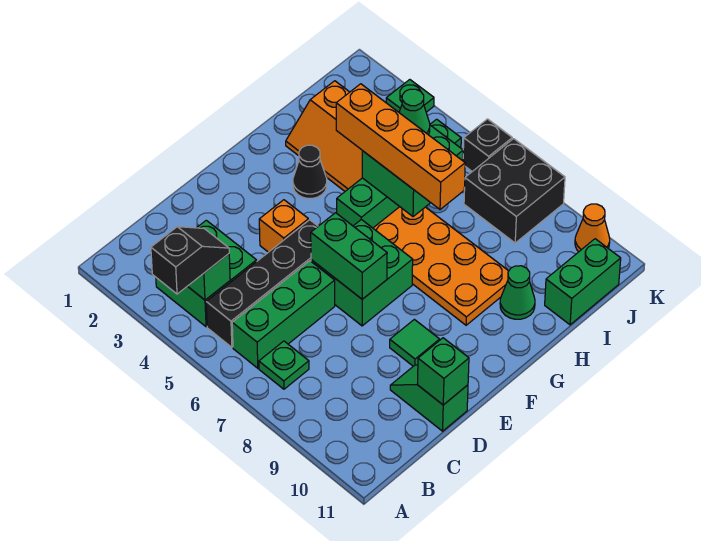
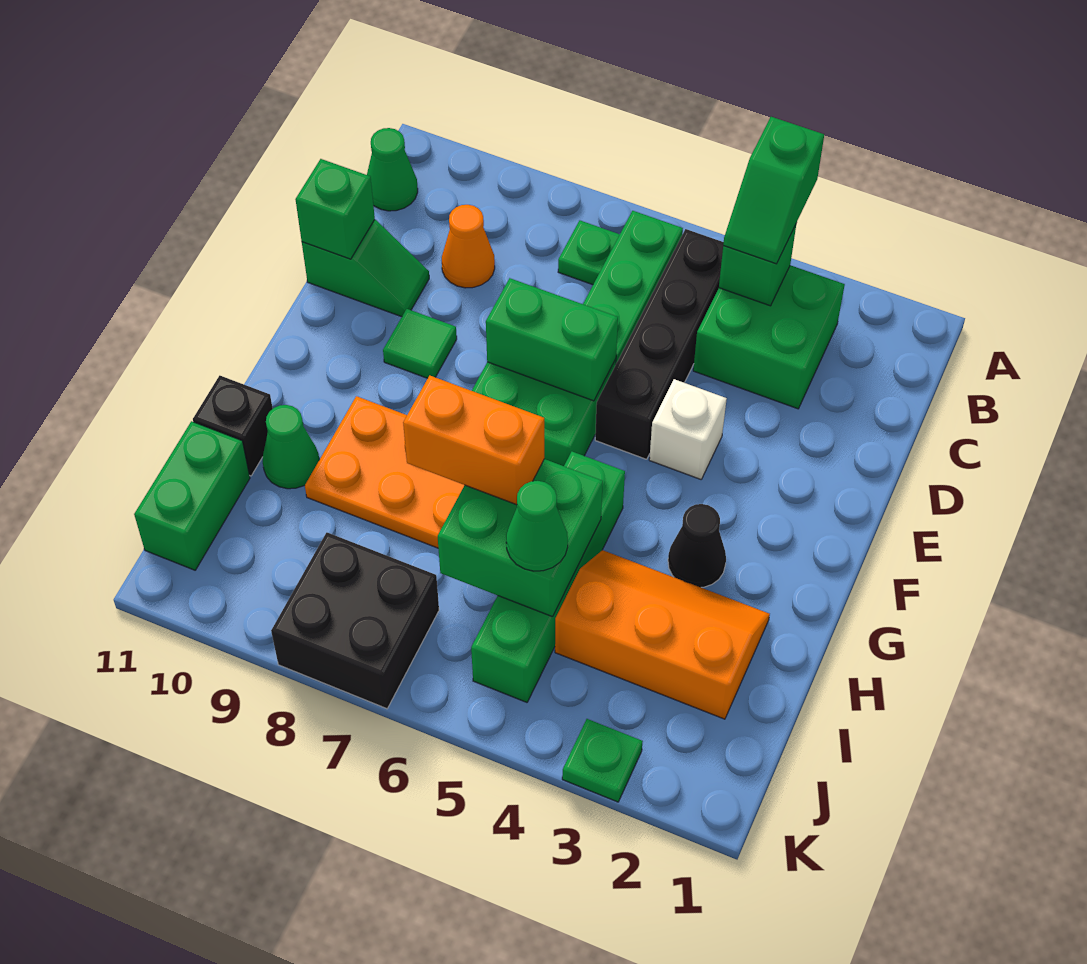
black 1x2 slope [151,227,229,294] -> green 1x2 slope [723,117,824,264]
none -> green 1x1 cone [367,128,418,211]
orange 1x1 brick [259,200,309,252] -> white 1x1 brick [649,379,727,479]
orange 1x4 brick [336,84,465,209] -> orange 1x2 brick [403,376,544,505]
black 1x1 brick [463,119,512,171] -> black 1x1 brick moved to [193,376,273,476]
orange 1x1 cone [575,204,610,252] -> orange 1x1 cone moved to [442,205,495,288]

